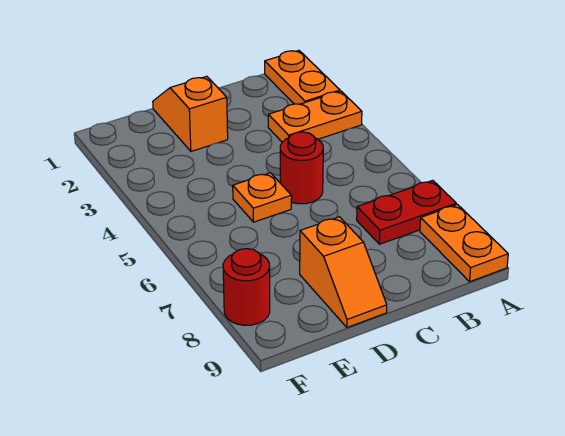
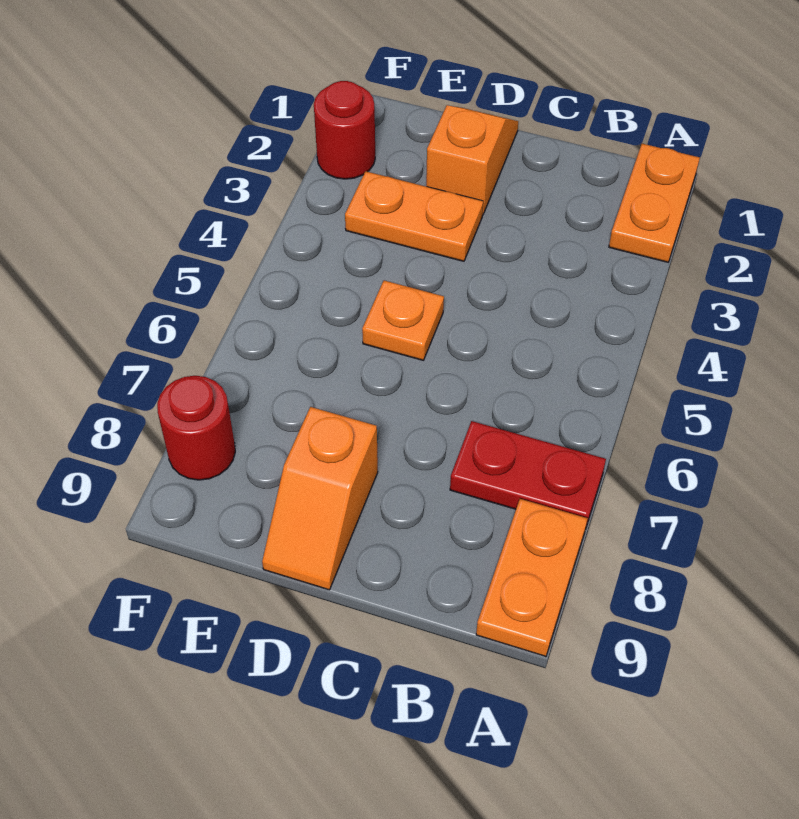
orange 1x2 plate [268,91,362,142] -> orange 1x2 plate moved to [345,171,483,261]
red 1x1 round brick [280,132,323,204] -> red 1x1 round brick moved to [314,81,375,179]

